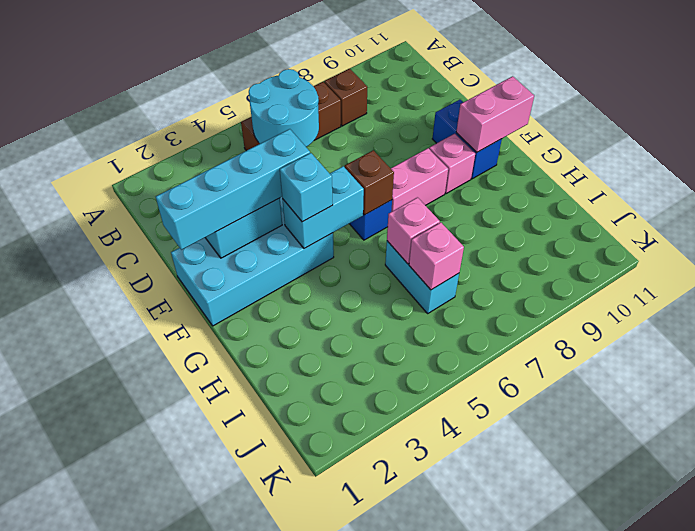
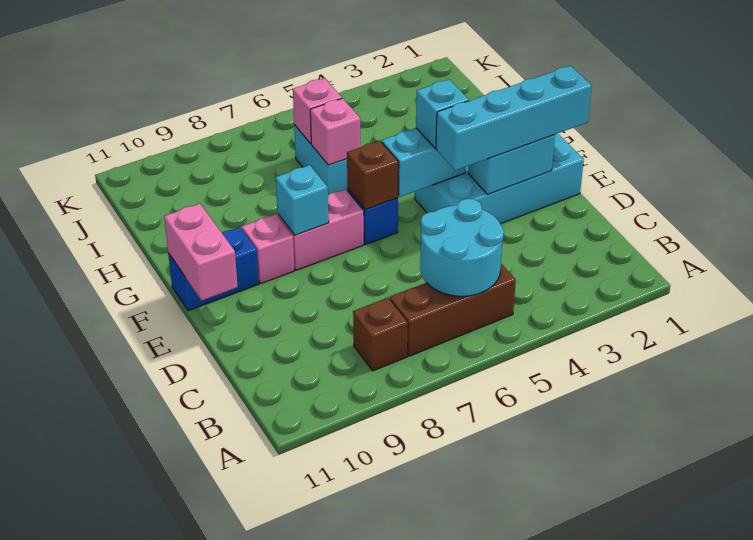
blue 1x2 brick [432,100,502,179] -> blue 1x2 brick turned to [168,227,259,311]
none -> cyan 1x1 brick [276,165,329,235]
pink 1x2 brick [456,76,534,152] -> pink 1x2 brick turned to [164,204,238,300]

